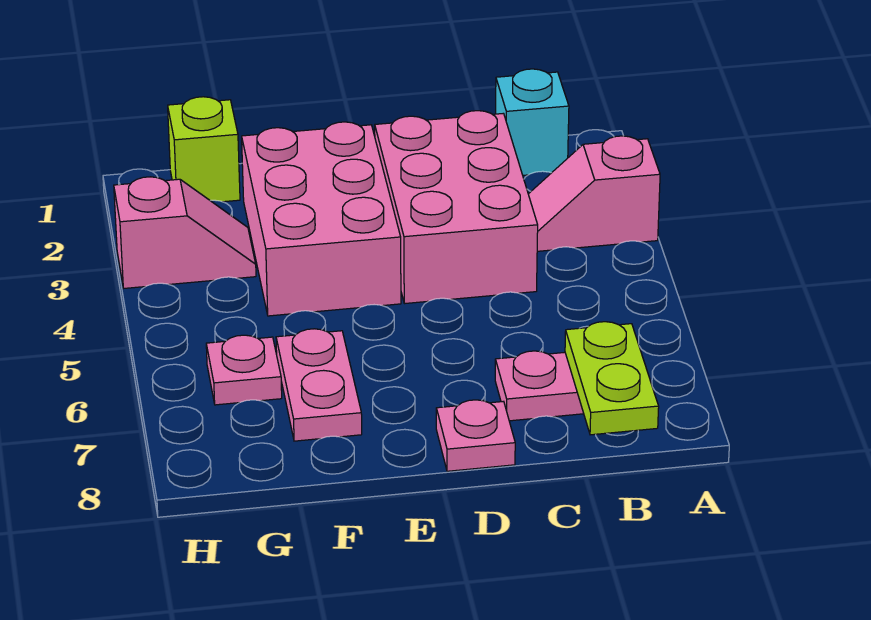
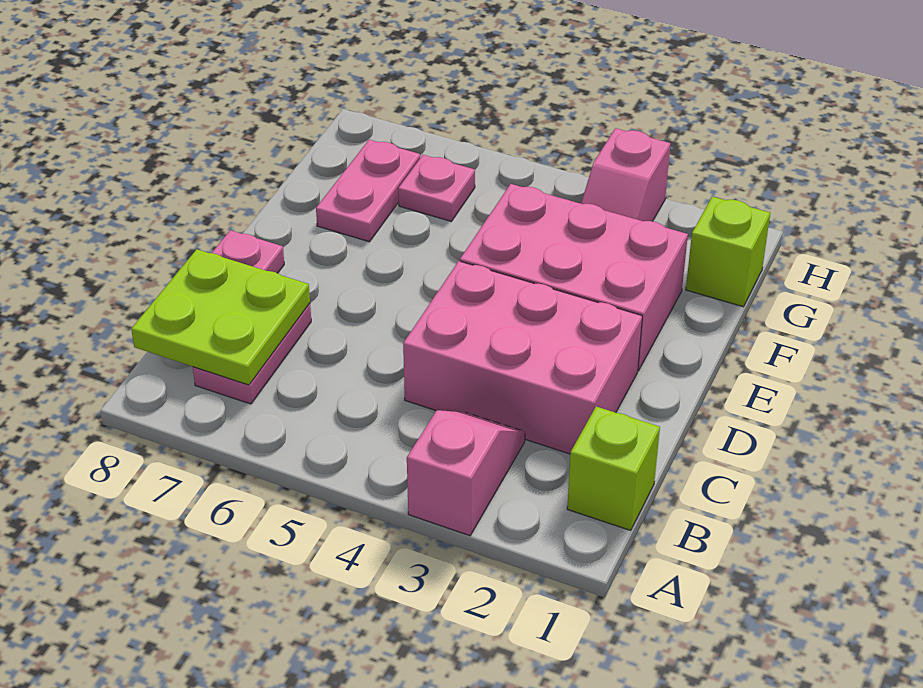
cyan 1x1 brick [496,69,569,175] -> lime 1x1 brick [567,407,660,530]
lime 1x2 plate [565,322,659,435] -> lime 2x2 plate [131,249,310,385]
pink 1x2 plate [276,329,362,441] -> pink 1x2 plate turned to [316,140,420,242]

